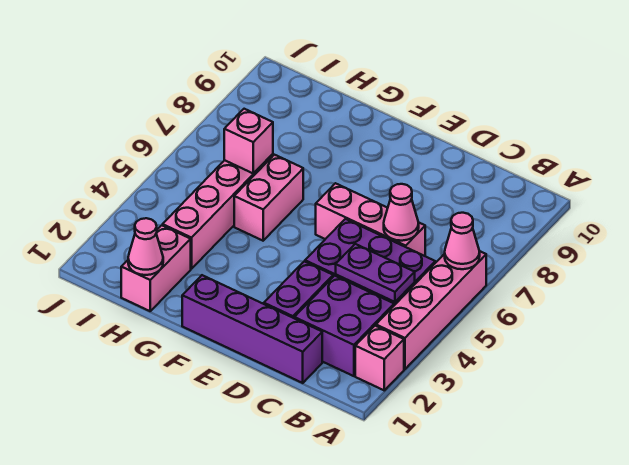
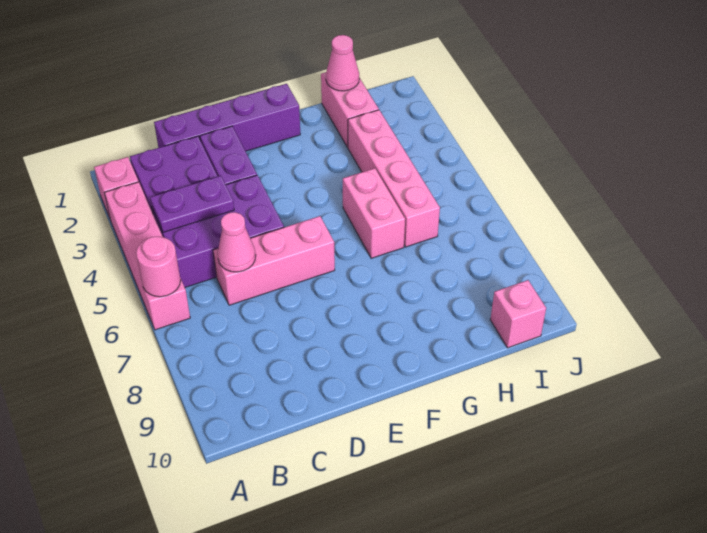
pink 1x1 cone [445,213,480,269] -> pink 1x1 round brick [136,236,181,297]
pink 1x1 brick [224,109,273,174] -> pink 1x1 brick moved to [490,280,546,348]

